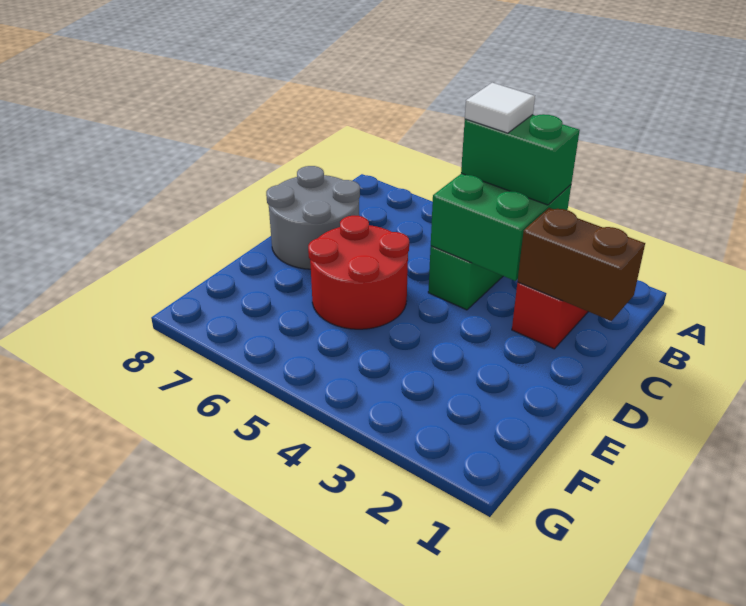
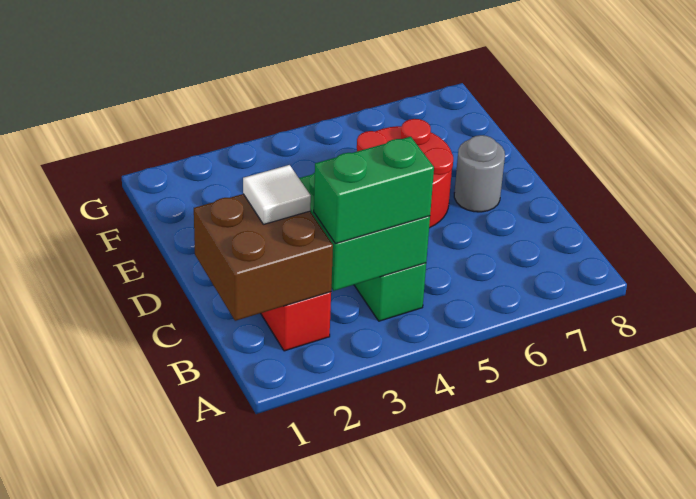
white 1x1 tile [465,83,535,133] -> white 1x1 tile moved to [243,165,311,224]
brown 1x2 brick [518,208,645,321] -> brown 2x2 brick [194,194,333,321]
grey 2x2 round brick [266,166,360,269] -> grey 1x1 round brick [454,135,505,212]

